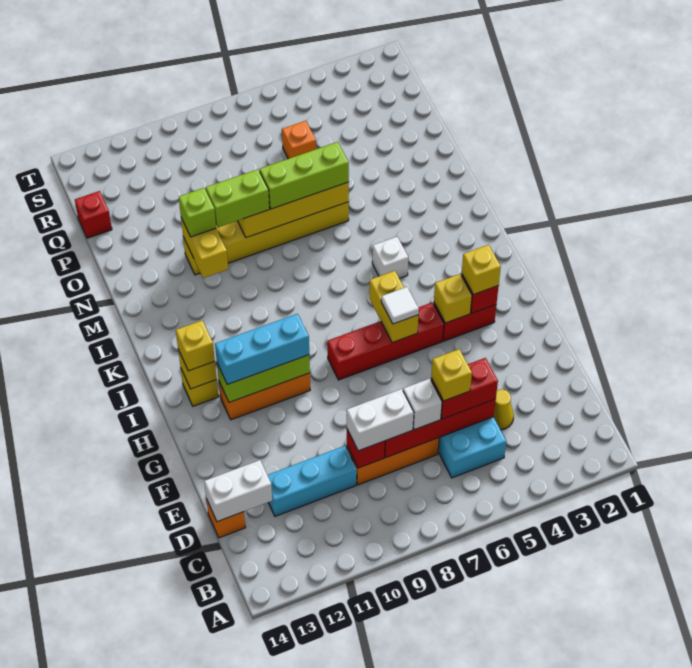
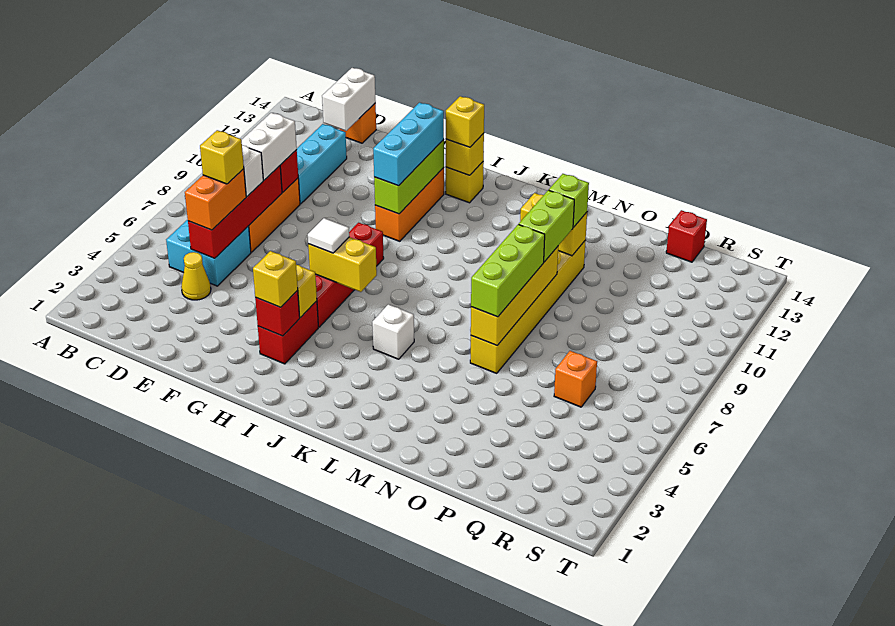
red 1x2 brick [431,358,498,419] -> orange 1x2 brick [185,169,246,230]

